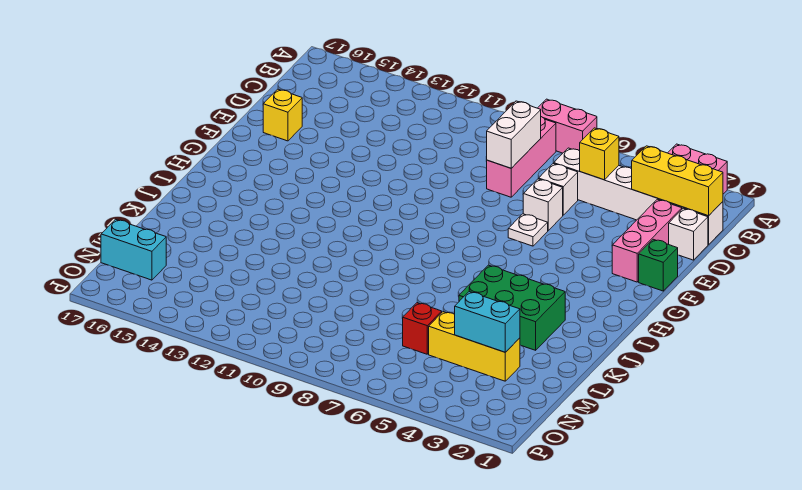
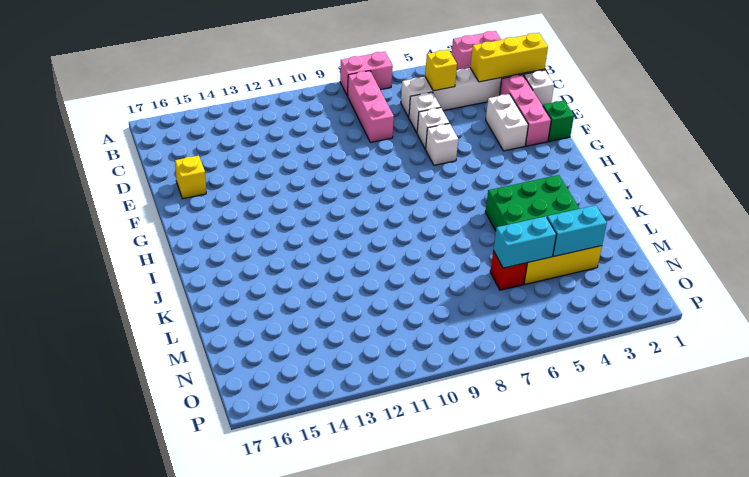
white 1x2 brick [486,101,541,168] -> white 1x2 brick moved to [486,94,528,151]
white 1x1 plate [508,214,548,246] -> white 1x1 brick [426,123,458,165]
cyan 1x2 brick [101,219,166,280] -> cyan 1x2 brick moved to [493,216,556,268]

